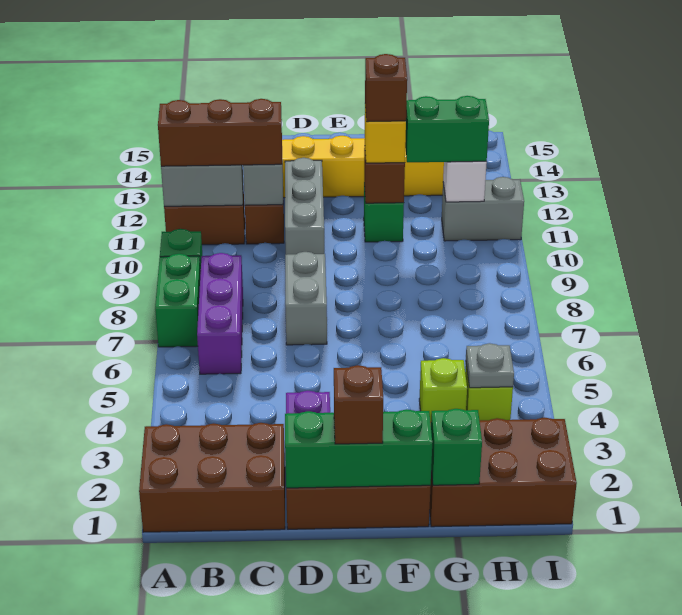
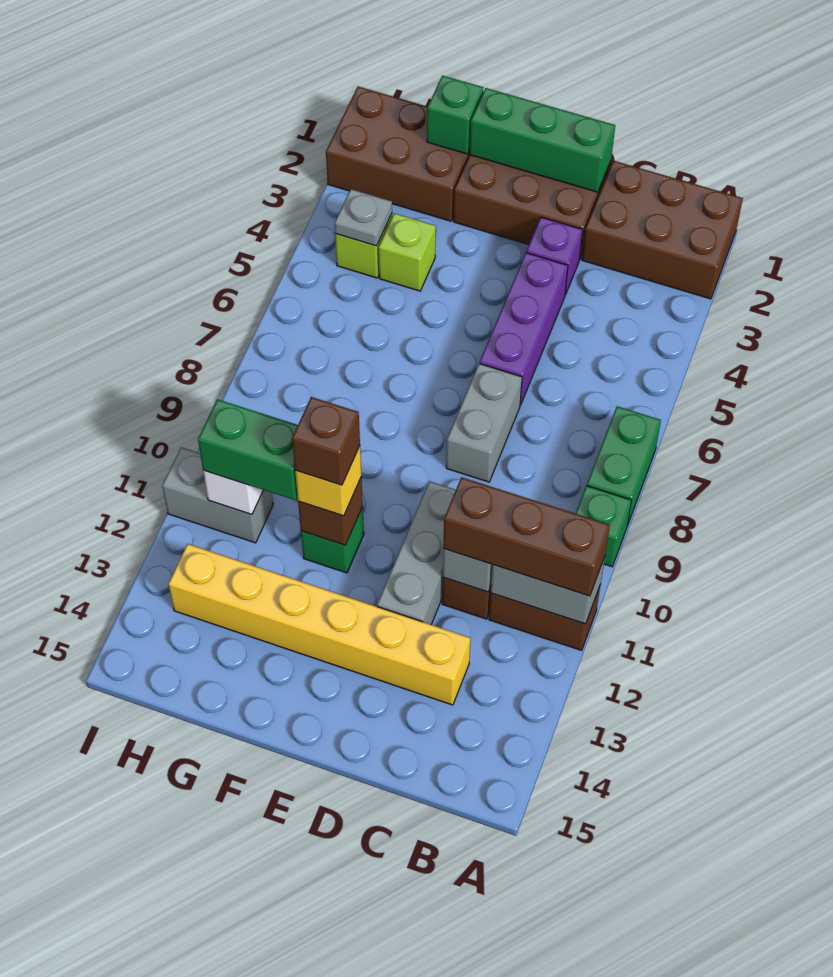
purple 1x3 brick [197,253,243,374] -> purple 1x3 brick moved to [480,253,568,405]
brown 1x1 brick [334,365,383,444] -> none

